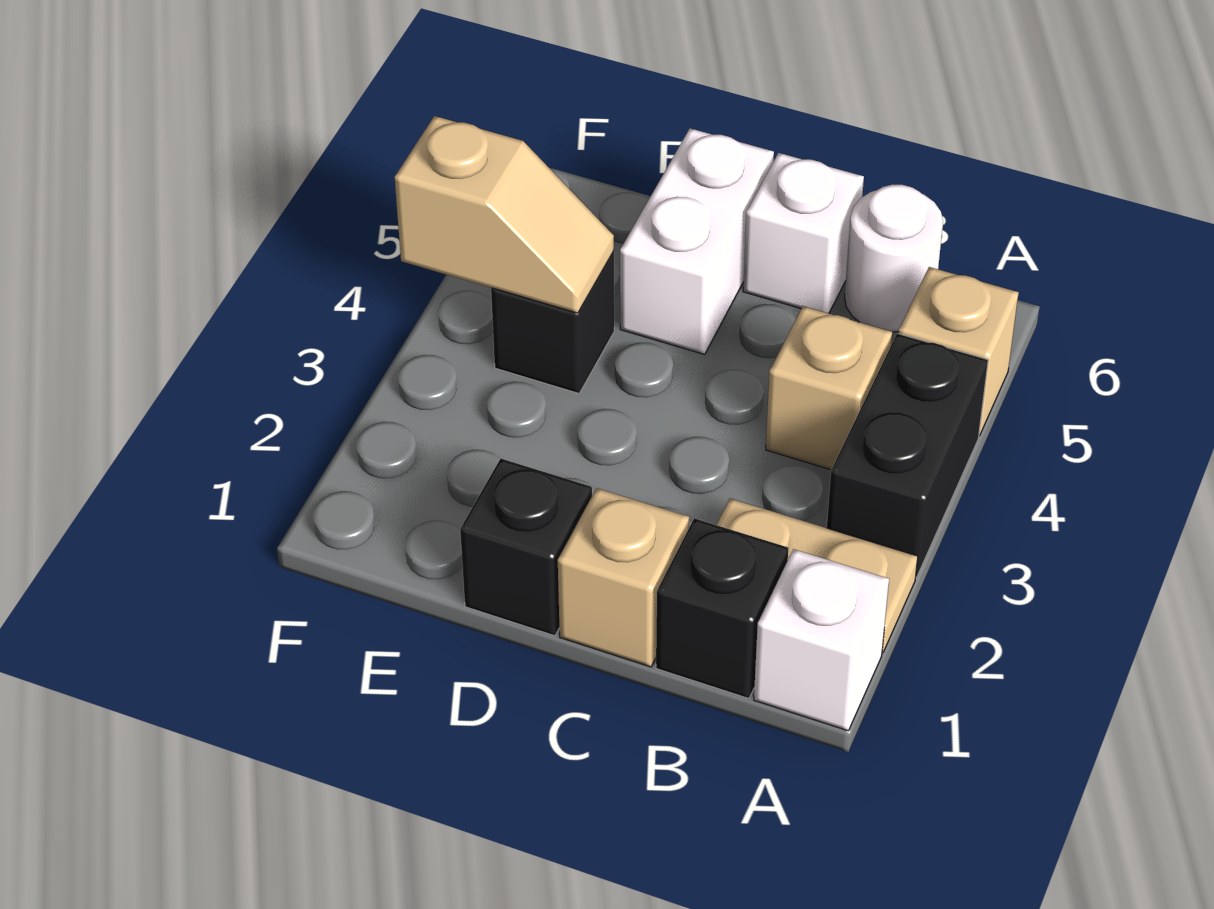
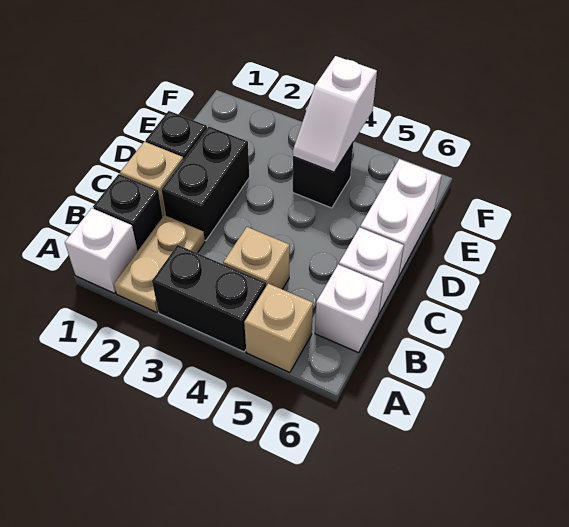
white 1x1 round brick [845,184,943,332] -> white 1x1 brick [315,265,383,353]
none -> black 1x2 brick [162,127,250,241]
white 1x2 brick [620,128,774,355] -> white 1x2 brick turned to [360,159,441,277]
tan 1x2 slope [395,116,614,313] -> white 1x2 slope [293,56,377,172]

